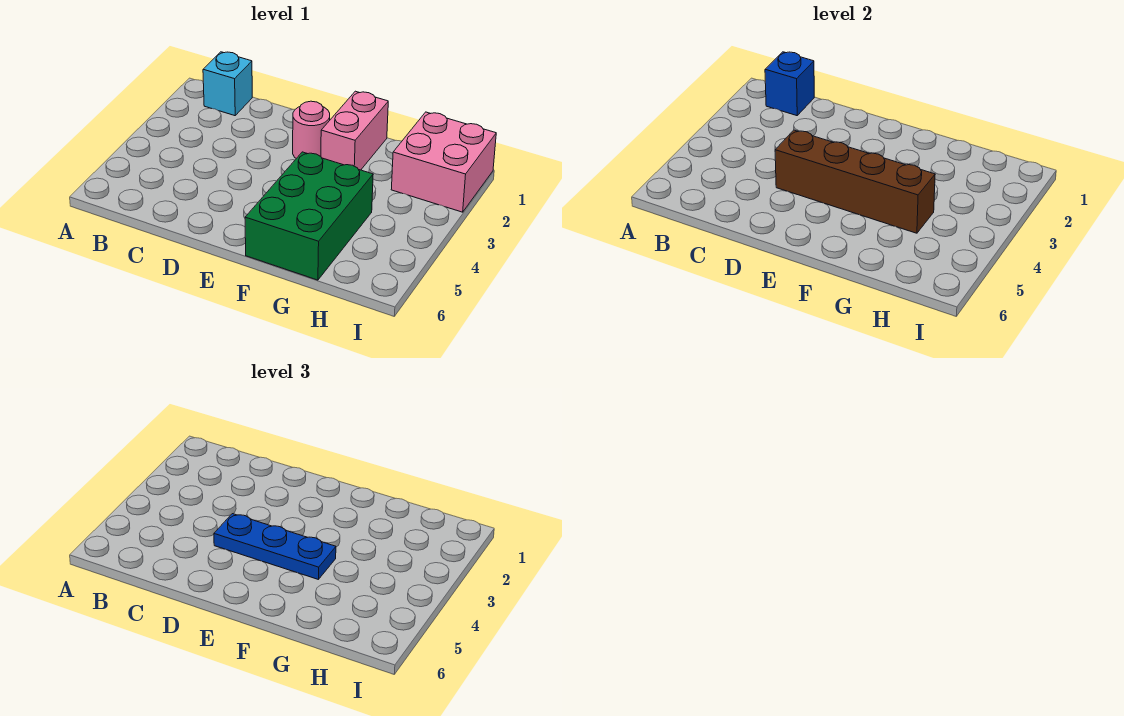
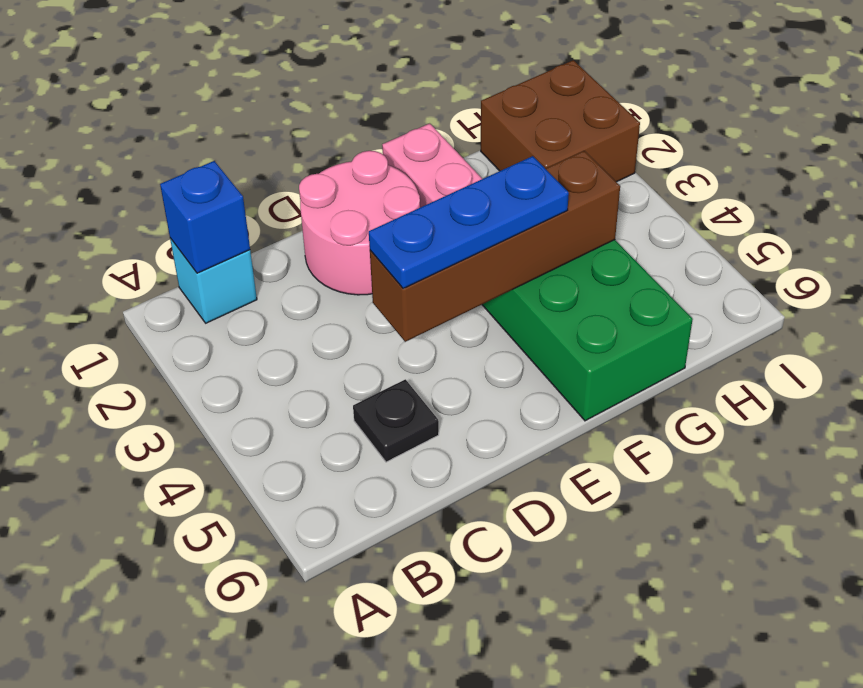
none -> black 1x1 plate [353,379,439,462]
pink 1x1 round brick [293,101,330,158] -> pink 2x2 round brick [299,151,420,295]
pink 2x2 brick [391,112,496,212] -> brown 2x2 brick [481,60,640,182]

